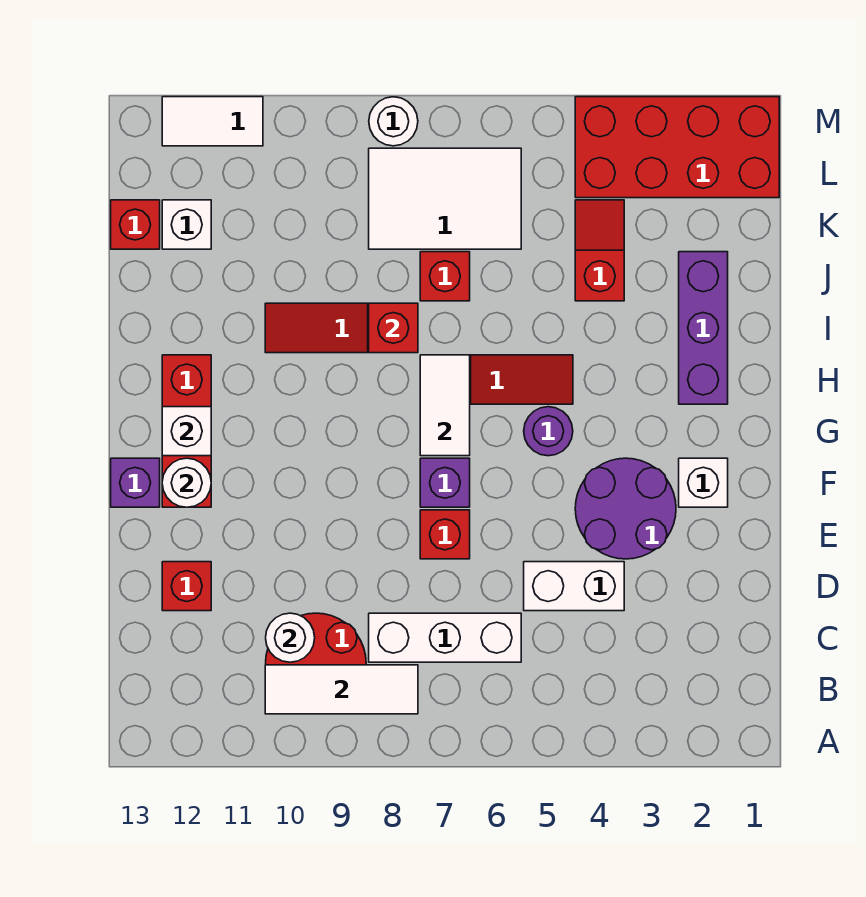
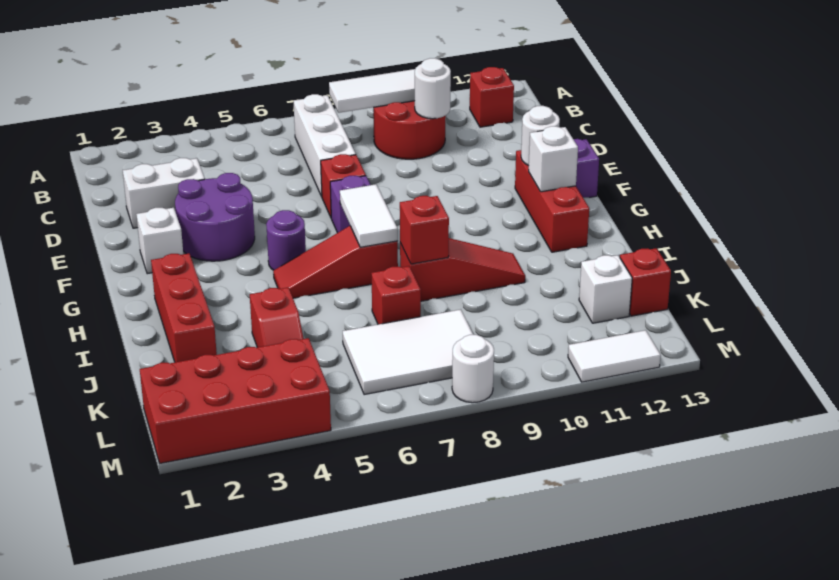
white 1x3 brick [369,613,521,662] -> white 1x3 brick turned to [294,94,356,197]
white 1x2 brick [524,562,624,611] -> white 1x2 brick moved to [123,158,205,228]
red 1x1 brick [162,562,211,611] -> red 1x1 brick moved to [470,67,514,127]
purple 1x3 brick [679,252,728,404] -> red 1x3 brick [151,253,217,362]

